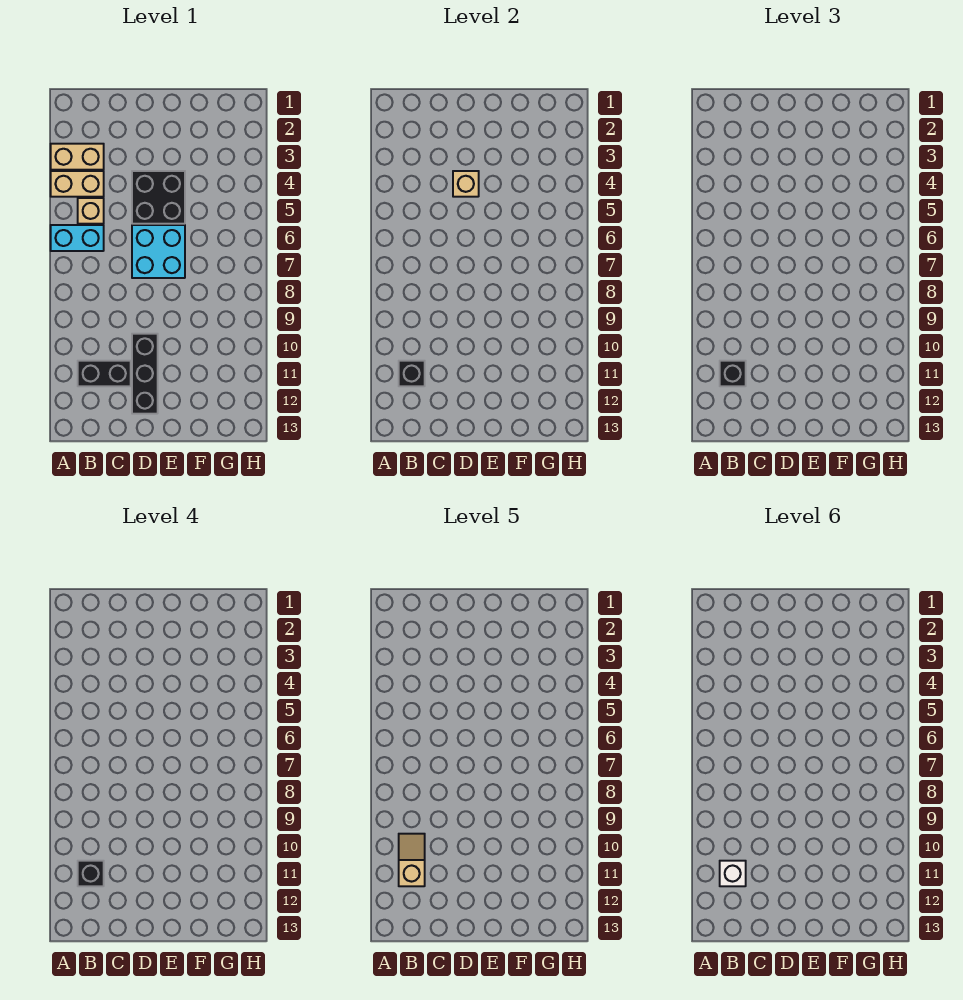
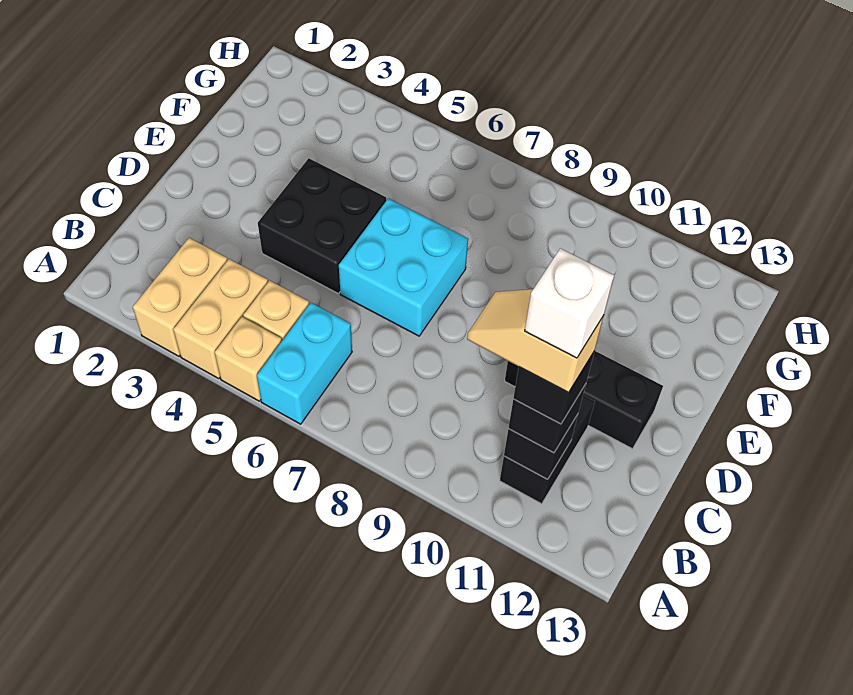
tan 1x1 brick [453,171,479,197] -> tan 1x1 brick moved to [215,317,282,401]

